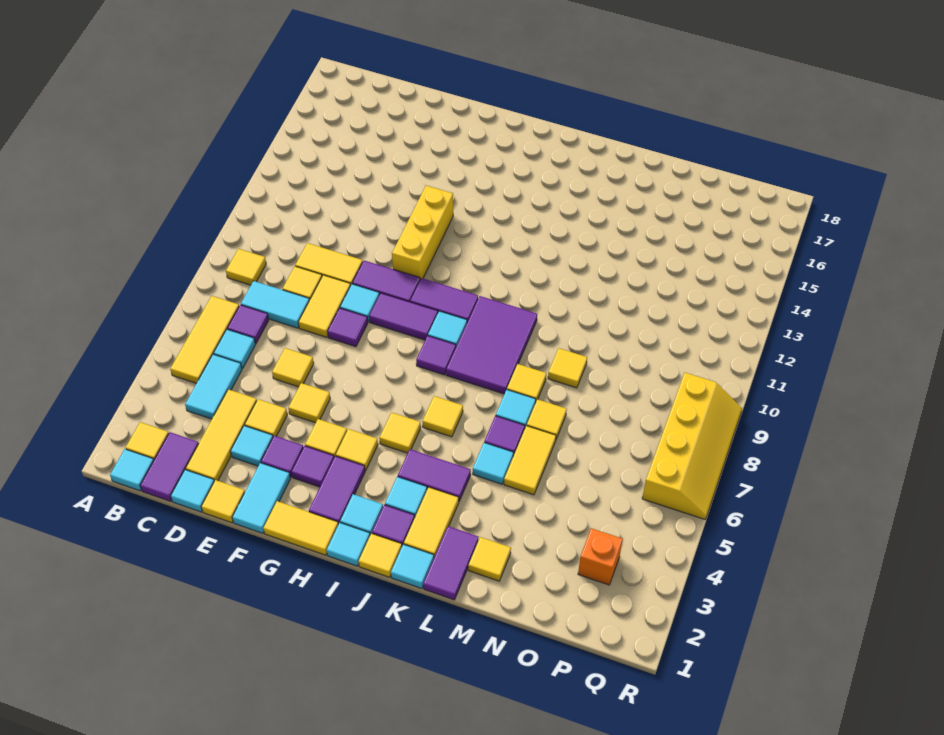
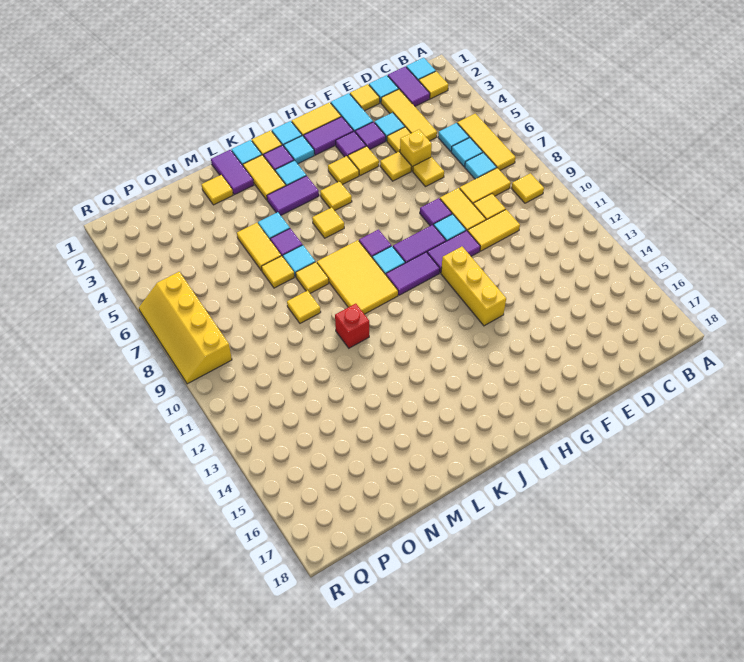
cyan 1x2 tile [185,354,242,419] -> cyan 1x1 tile [438,123,469,151]
purple 1x1 tile [227,305,269,343] -> cyan 1x1 tile [465,153,497,179]
cyan 1x2 tile [241,281,309,328] -> yellow 1x2 tile [460,168,511,204]
none -> yellow 1x1 brick [400,130,432,171]
purple 1x2 tile [309,456,365,524] -> purple 1x2 tile turned to [304,117,354,155]
purple 2x3 tile [446,296,537,394] -> yellow 2x3 tile [317,240,398,314]
none -> red 1x1 brick [335,304,369,348]
orange 1x1 brick [578,528,623,585] -> none

